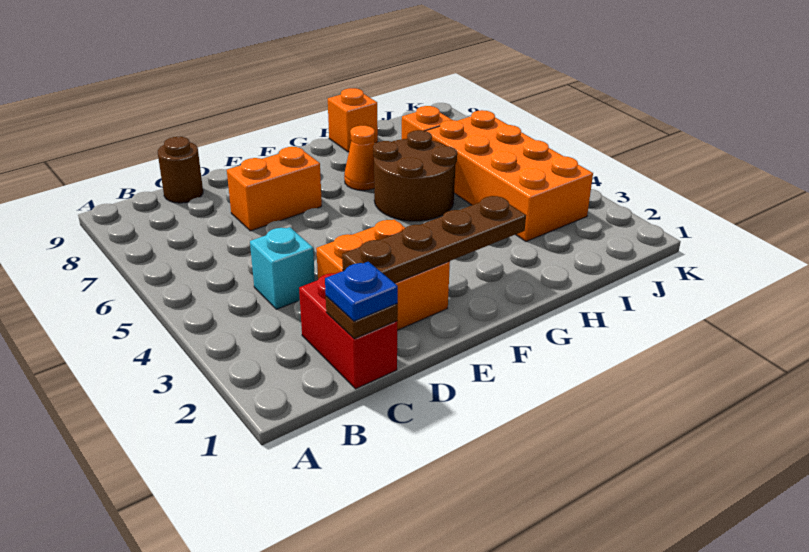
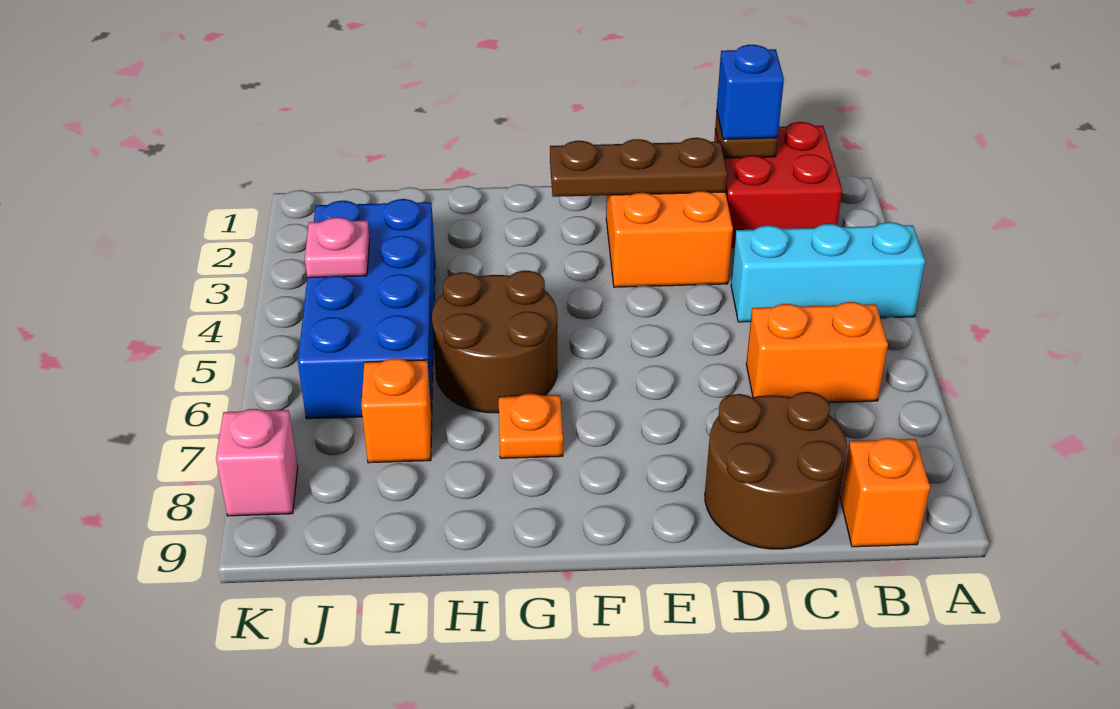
red 1x2 brick [299,272,397,389] -> red 2x2 brick [714,122,842,248]
blue 1x1 plate [325,262,398,321] -> blue 1x1 brick [717,45,784,139]
cyan 1x1 brick [250,227,315,309] -> cyan 1x3 brick [731,222,925,322]
brown 1x1 round brick [158,137,203,203] -> brown 2x2 round brick [705,392,847,549]
brown 1x4 plate [342,196,526,283] -> brown 1x3 plate [550,138,727,197]
orange 1x2 brick [227,147,322,231] -> orange 1x2 brick moved to [746,302,888,403]
orange 1x1 cone [344,126,375,190] -> orange 1x1 plate [499,394,563,458]
orange 1x1 brick [328,88,378,152] -> orange 1x1 brick moved to [840,438,930,547]
orange 2x4 brick [426,110,593,241] -> blue 2x4 brick [298,199,435,419]
none -> pink 1x1 plate [305,217,370,278]
none -> pink 1x1 brick [216,409,298,516]

